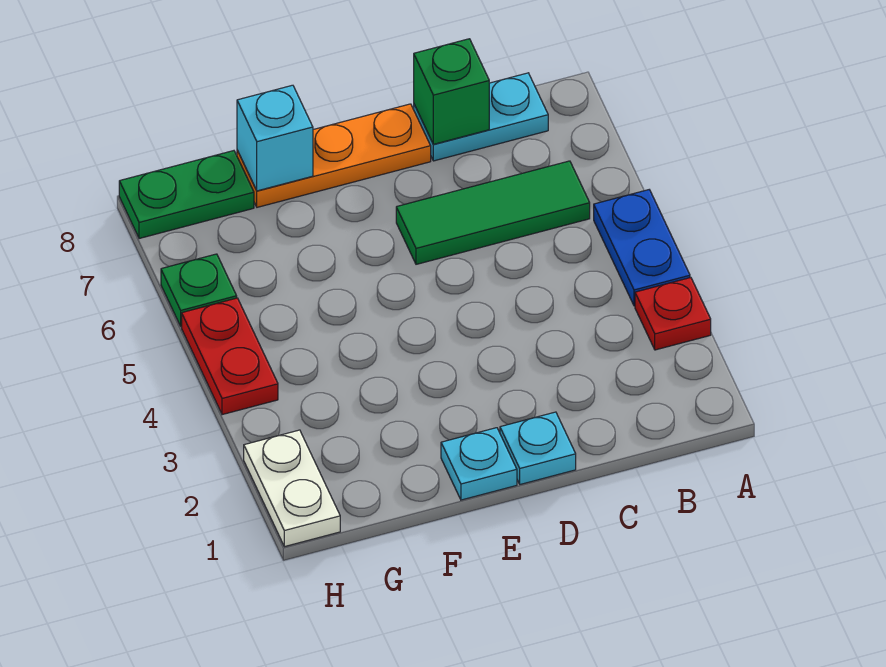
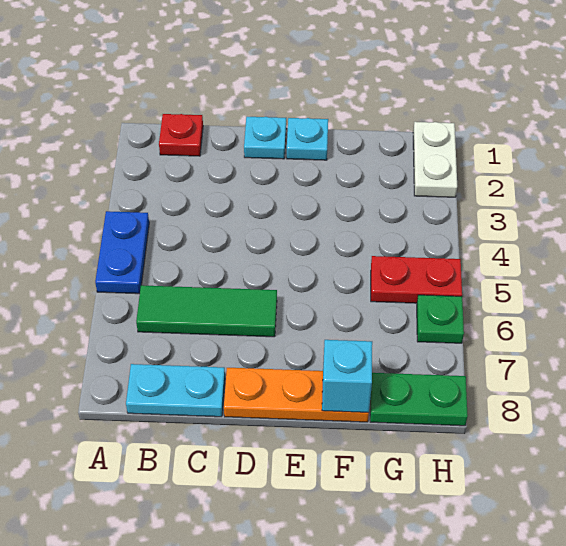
red 1x1 plate [635,278,711,350] -> red 1x1 plate moved to [159,114,203,156]
green 1x1 brick [414,39,489,144] -> none
red 1x2 plate [182,298,278,415] -> red 1x2 plate turned to [371,256,462,303]

